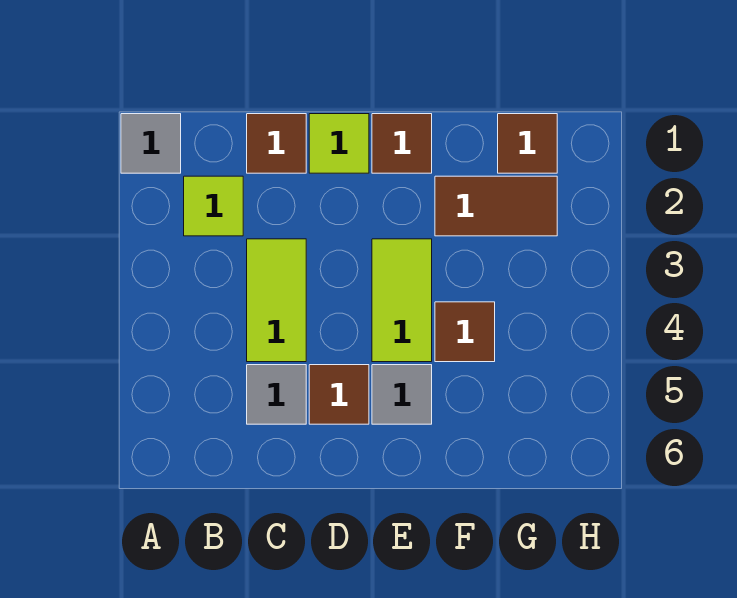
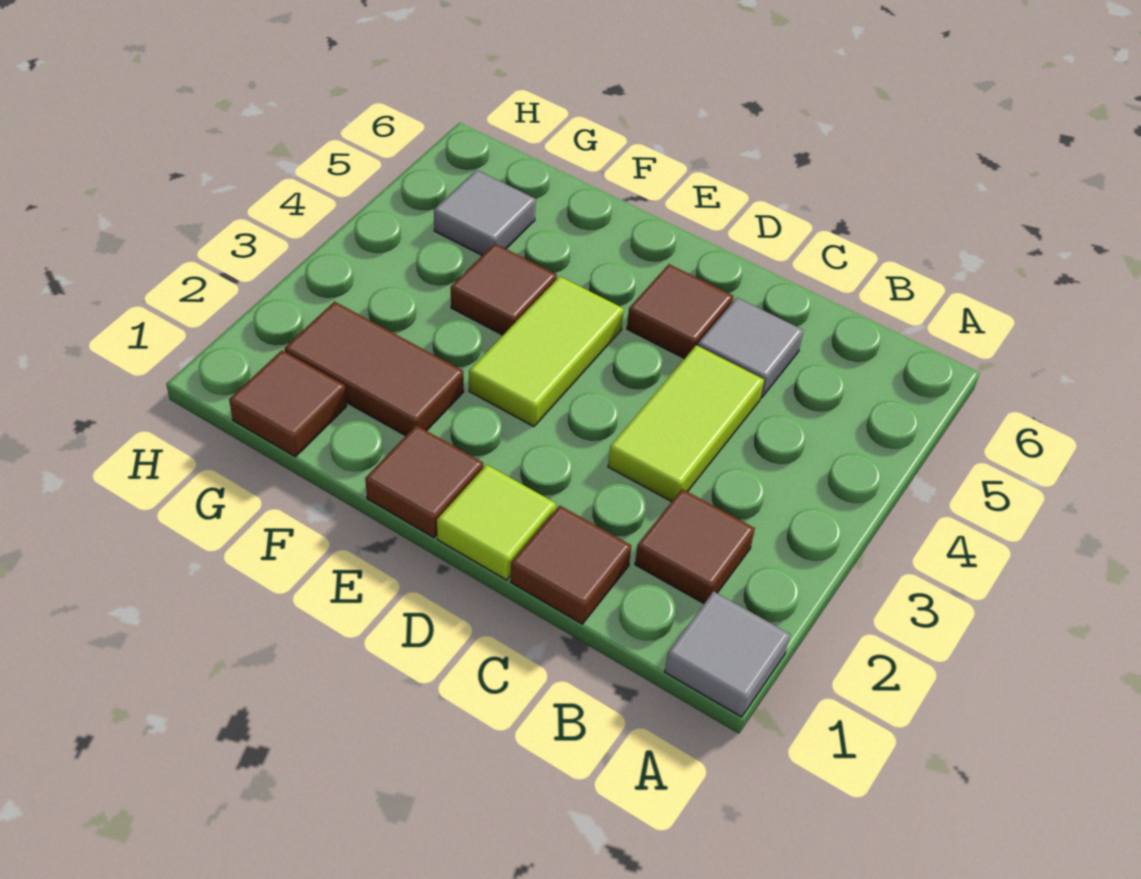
lime 1x1 tile [184,176,243,236] -> brown 1x1 tile [635,489,755,603]
grey 1x1 tile [372,365,432,424] -> grey 1x1 tile moved to [434,170,536,255]

